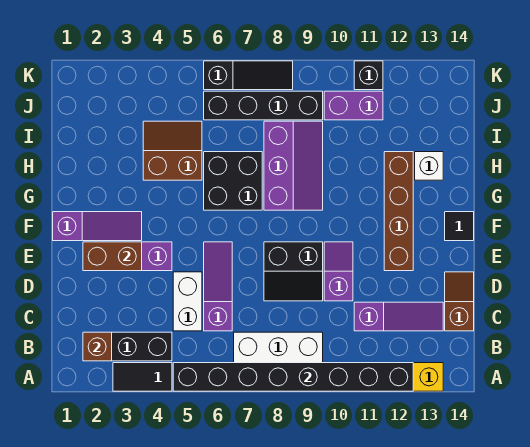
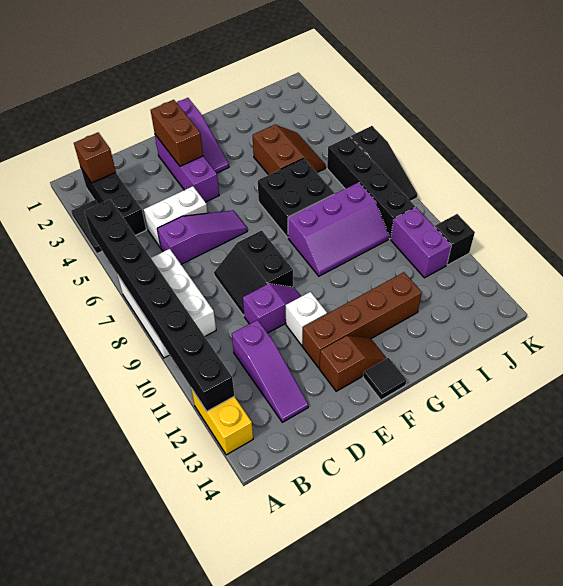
brown 1x2 slope [445,272,474,331] -> brown 1x2 slope moved to [320,336,387,391]
white 1x1 brick [415,152,443,180] -> white 1x1 brick moved to [286,292,327,345]

